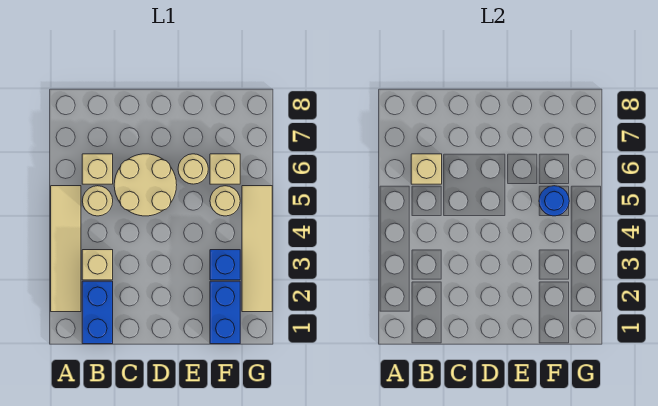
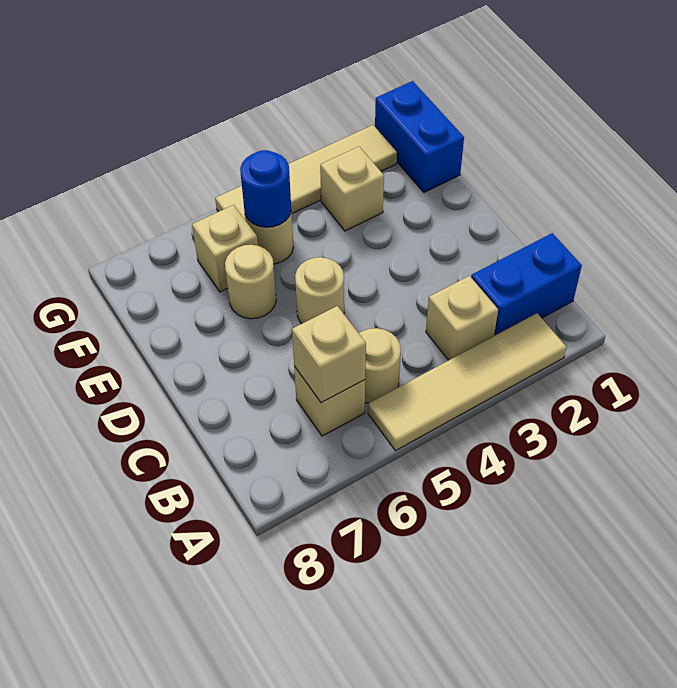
tan 2x2 round brick [114,154,177,216] -> tan 1x1 round brick [295,257,344,324]
blue 1x2 brick [210,281,240,344] -> blue 1x2 brick turned to [375,81,464,192]
blue 1x1 brick [210,250,240,280] -> tan 1x1 brick [320,147,384,231]

